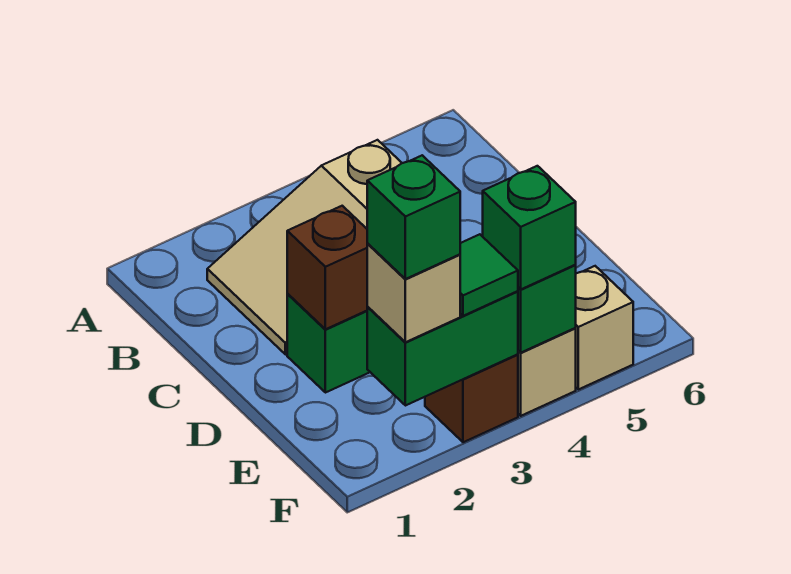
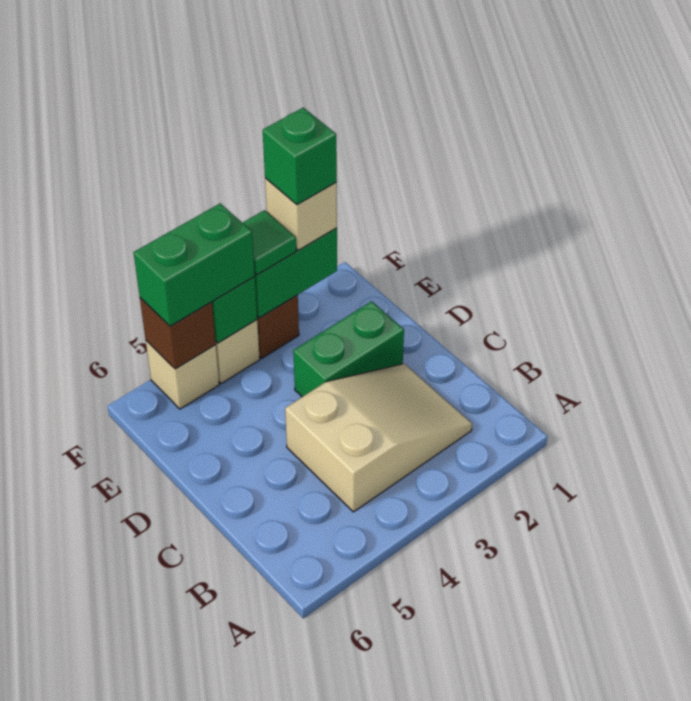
brown 1x1 brick [287,206,368,329] -> brown 1x1 brick moved to [140,298,216,369]
green 1x1 brick [483,166,576,289] -> green 1x2 brick [134,203,255,326]

